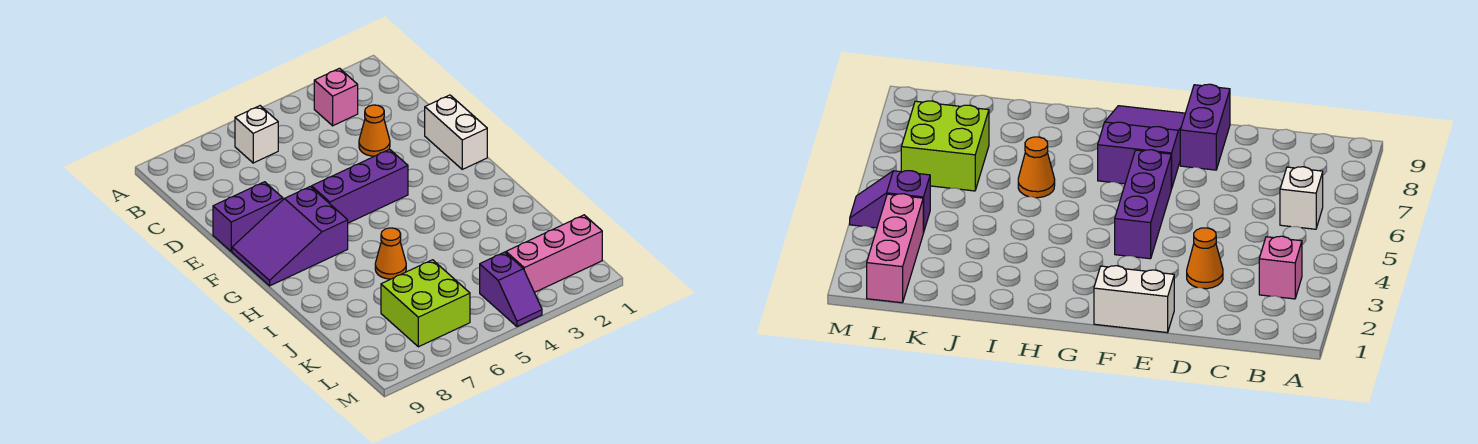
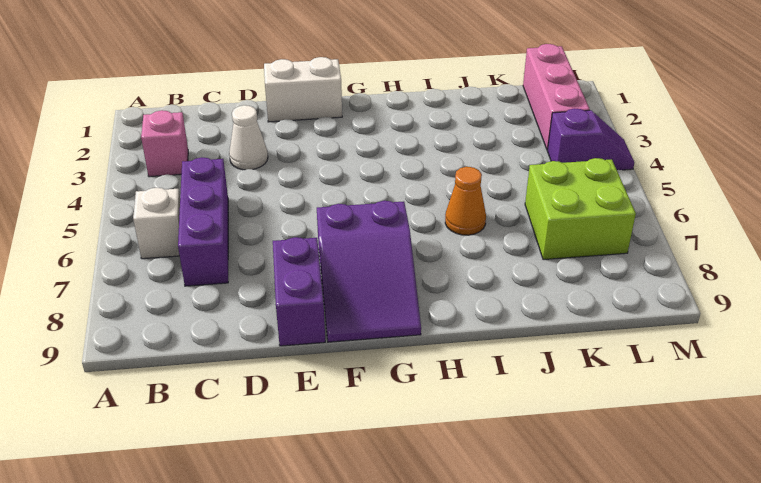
orange 1x1 cone [359,105,390,156] -> white 1x1 cone [229,105,268,170]
purple 1x3 brick [312,149,408,223] -> purple 1x3 brick moved to [178,157,228,286]

